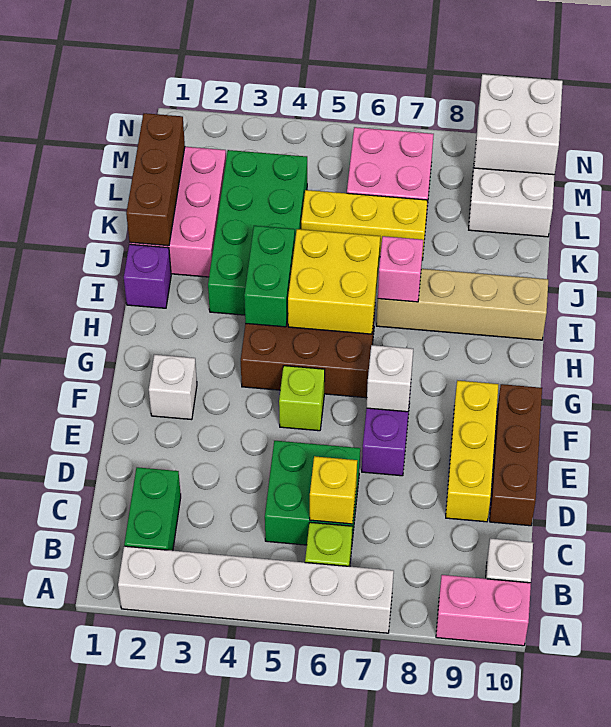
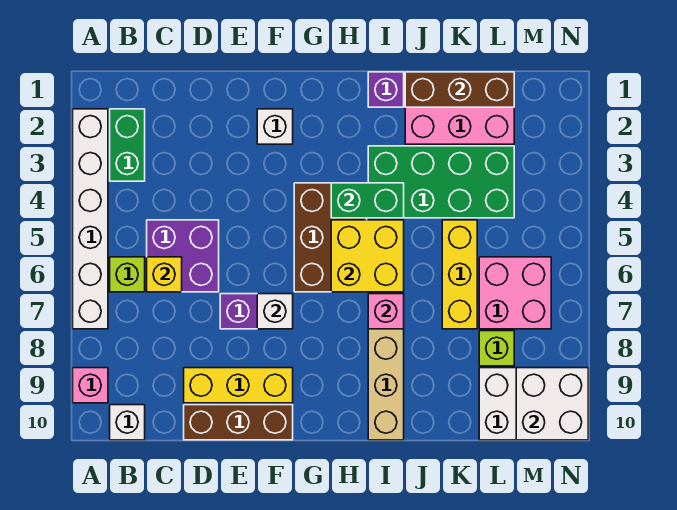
pink 1x2 brick [436,575,531,646] -> pink 1x1 brick [73,368,108,403]
green 1x2 brick [124,467,181,551] -> green 1x2 brick turned to [110,109,145,181]
green 2x2 brick [265,441,360,545] -> purple 2x2 brick [147,220,219,292]
lime 1x1 brick [279,366,325,431] -> lime 1x1 brick moved to [479,331,514,366]

